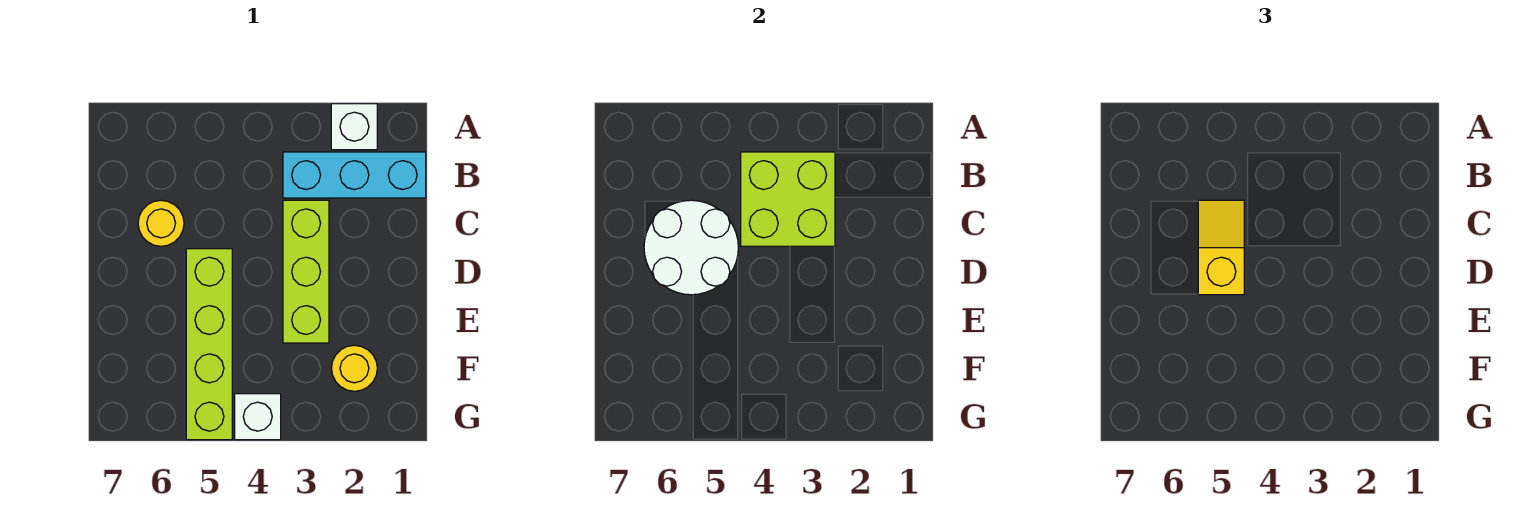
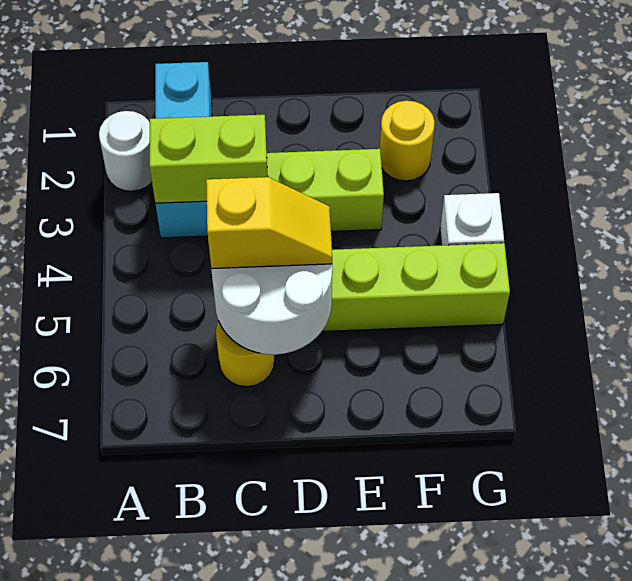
white 1x1 brick [331,104,377,150] -> white 1x1 round brick [99,111,152,191]
lime 2x2 brick [741,152,835,246] -> lime 1x2 brick [150,115,268,203]
yellow 1x2 slope [1198,200,1244,295] -> yellow 1x2 slope turned to [206,177,332,269]

